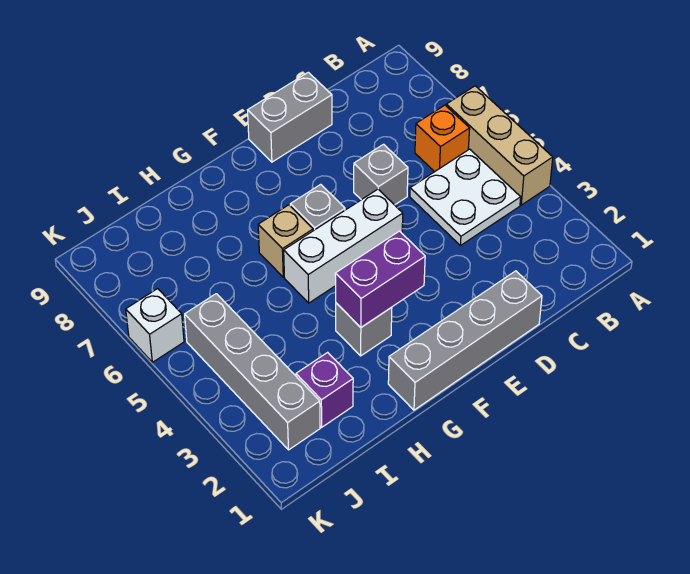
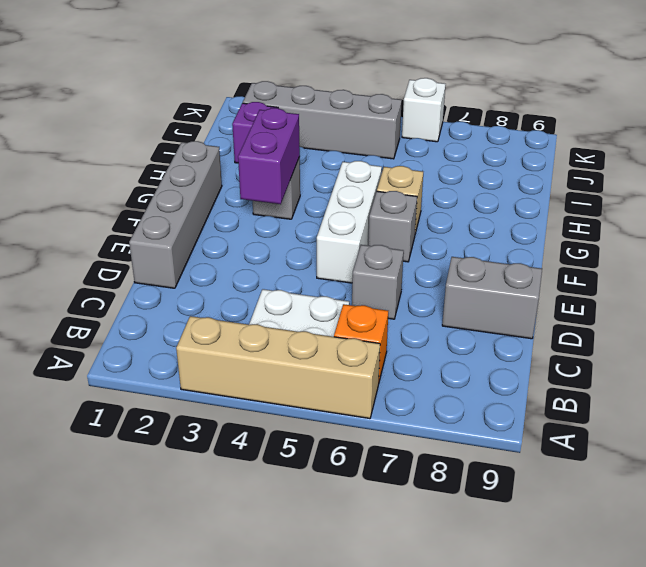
tan 1x3 brick [446,86,553,205] -> tan 1x4 brick [176,316,380,419]
grey 1x2 brick [248,72,332,162] -> grey 1x2 brick turned to [442,257,542,339]

